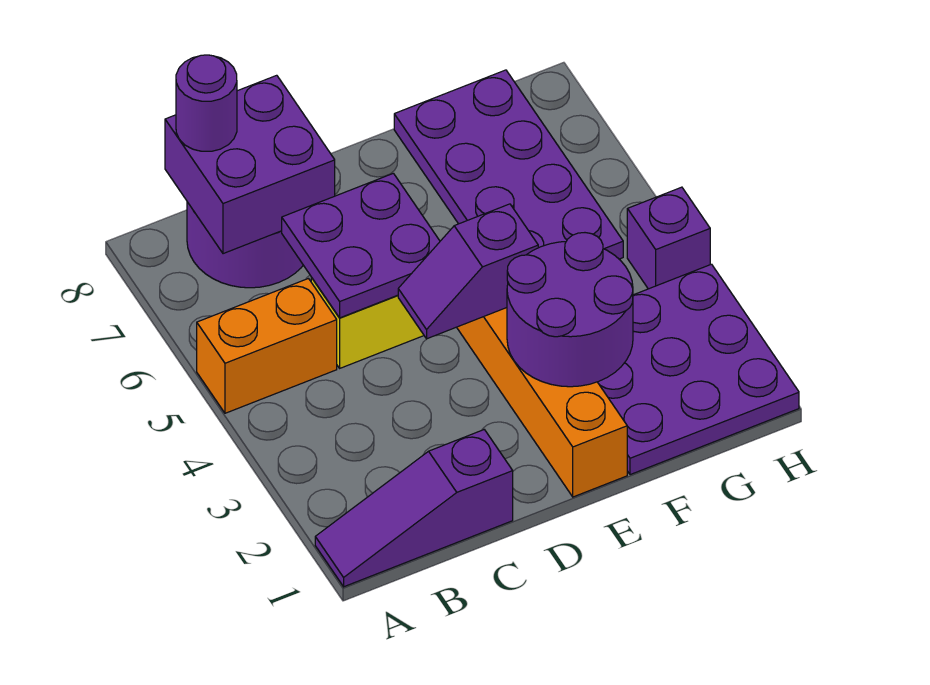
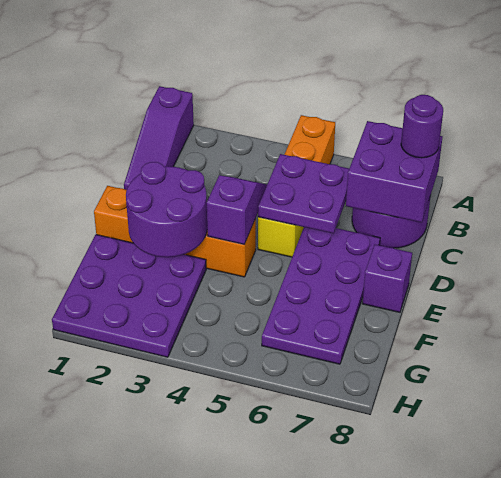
purple 1x3 slope [315,430,513,587] -> purple 1x3 slope turned to [124,86,194,190]
purple 2x4 plate [394,70,623,259] -> purple 2x4 plate turned to [262,227,380,364]
purple 1x1 brick [627,187,710,289] -> purple 1x1 brick moved to [363,245,412,312]

